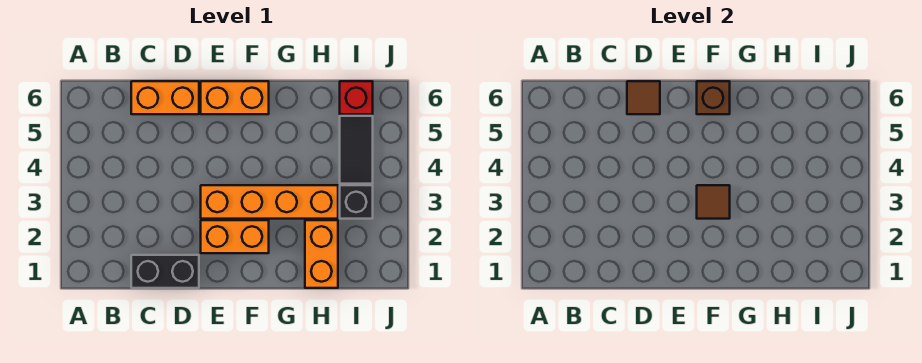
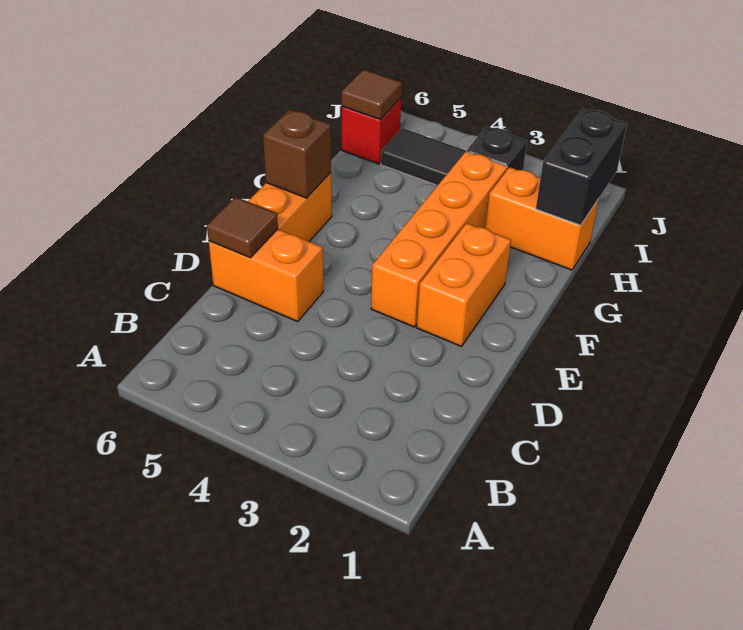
black 1x2 brick [131,255,199,288] -> black 1x2 brick moved to [536,109,627,225]
orange 1x2 brick [131,81,199,114] -> orange 1x2 brick turned to [209,229,323,322]
brown 1x1 tile [697,185,730,219] -> brown 1x1 tile moved to [342,69,402,119]

